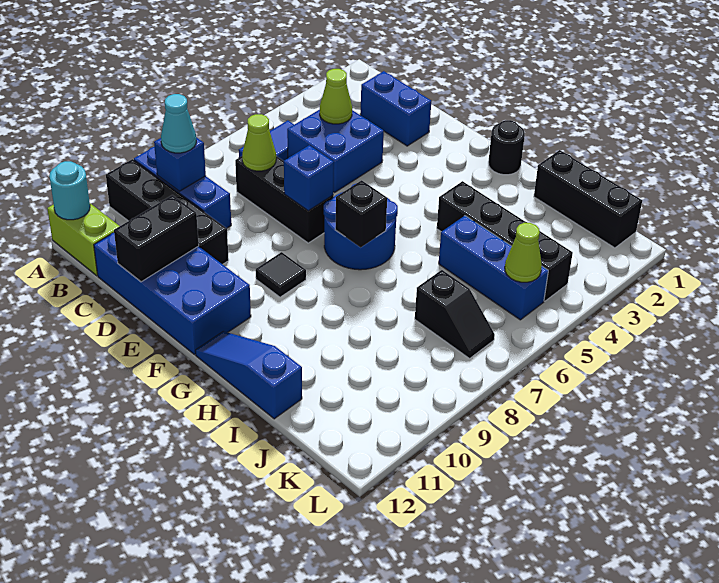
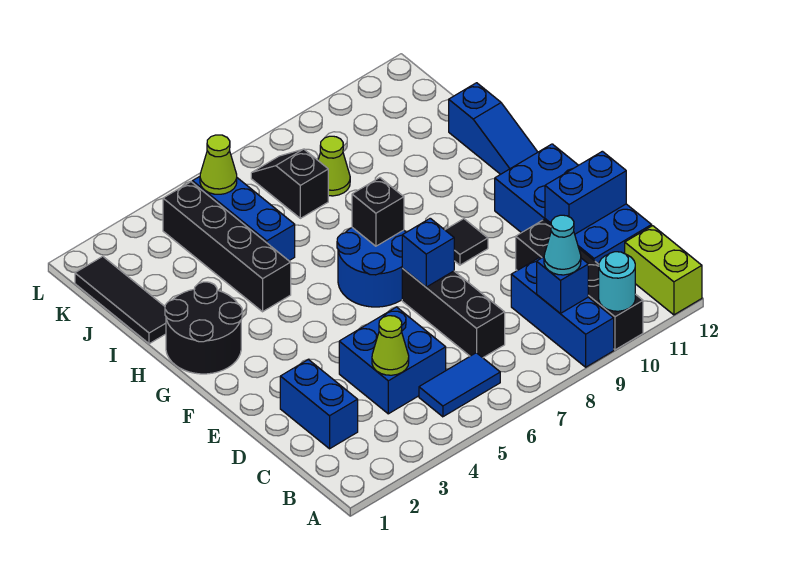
cyan 1x1 round brick [49,161,90,220] -> cyan 1x1 round brick moved to [599,252,635,311]
lime 1x1 cone [242,114,276,171] -> lime 1x1 cone moved to [318,136,350,196]
black 1x2 brick [114,195,199,282] -> blue 1x2 brick [545,151,626,234]
black 1x1 round brick [488,120,525,175] -> black 2x2 round brick [165,282,242,374]
black 1x3 brick [534,150,642,248] -> black 1x3 tile [75,256,166,344]

